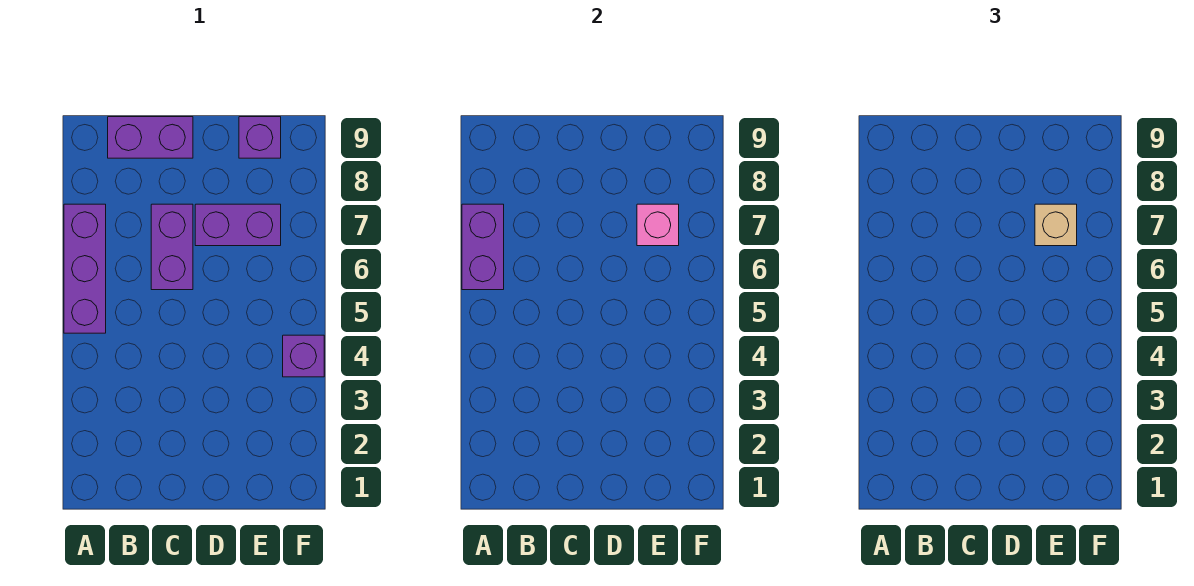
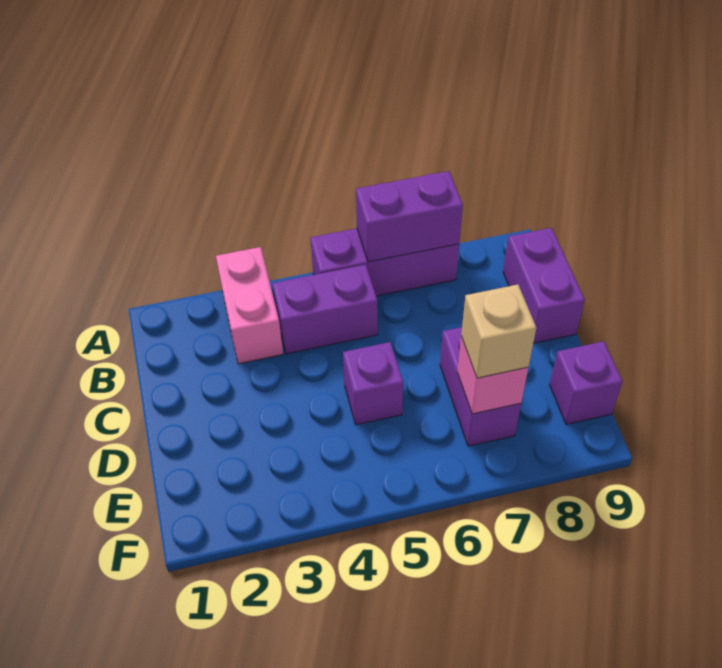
none -> pink 1x2 brick [216,247,283,364]
purple 1x2 brick [151,204,193,290] -> purple 1x2 brick moved to [272,265,378,354]
purple 1x1 brick [283,335,324,377] -> purple 1x1 brick moved to [343,342,403,425]

